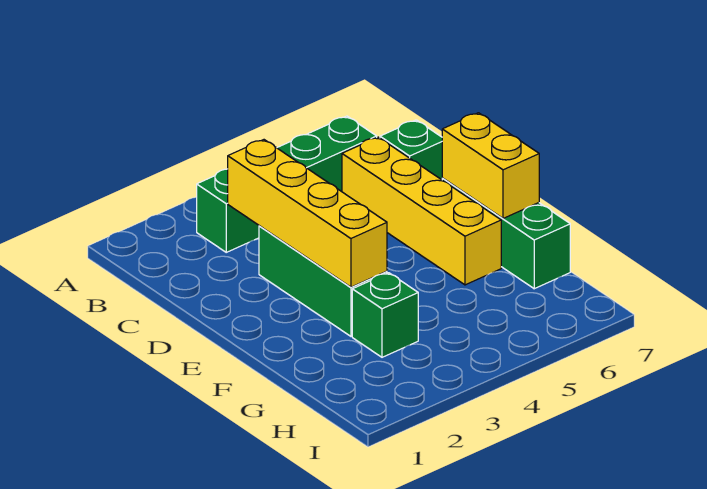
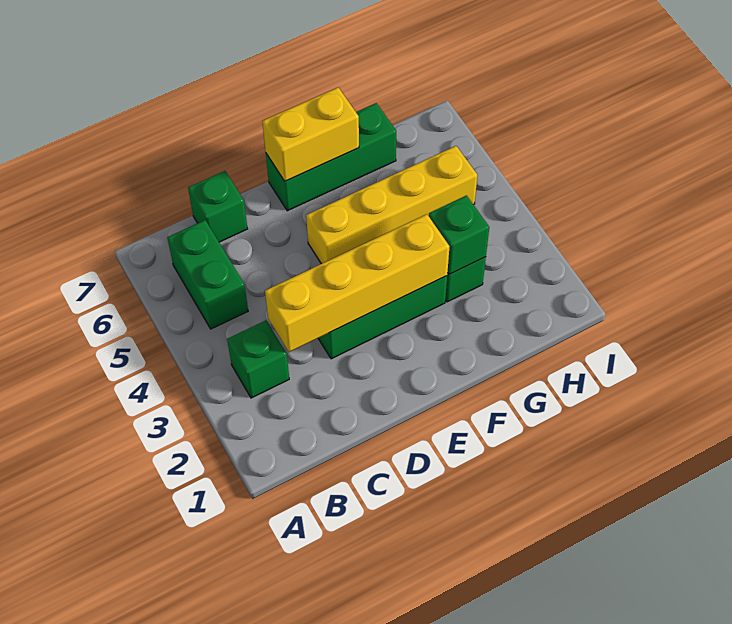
yellow 1x4 brick [342,137,501,285] -> yellow 1x4 brick moved to [306,146,477,264]
none -> green 1x1 brick [429,195,489,274]

